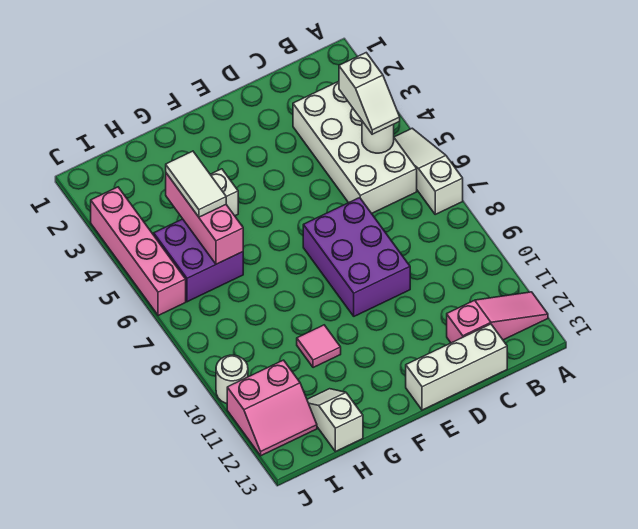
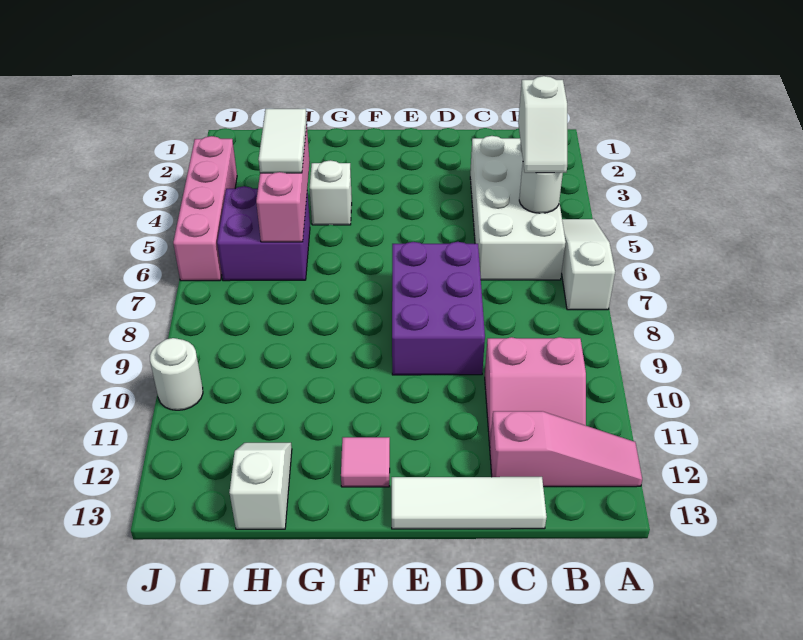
white 1x3 brick [406,324,507,410] -> white 1x3 tile [392,477,547,529]
pink 1x1 tile [297,325,341,368] -> pink 1x1 tile moved to [341,437,390,487]
pink 2x2 slope [227,360,317,456] -> pink 2x2 slope moved to [485,337,586,446]

